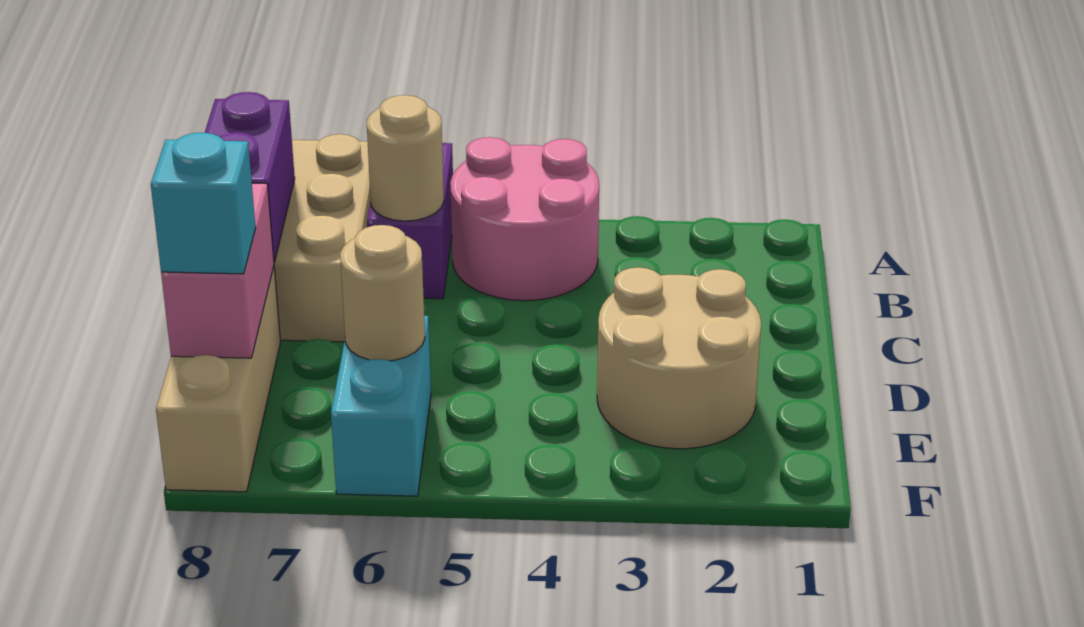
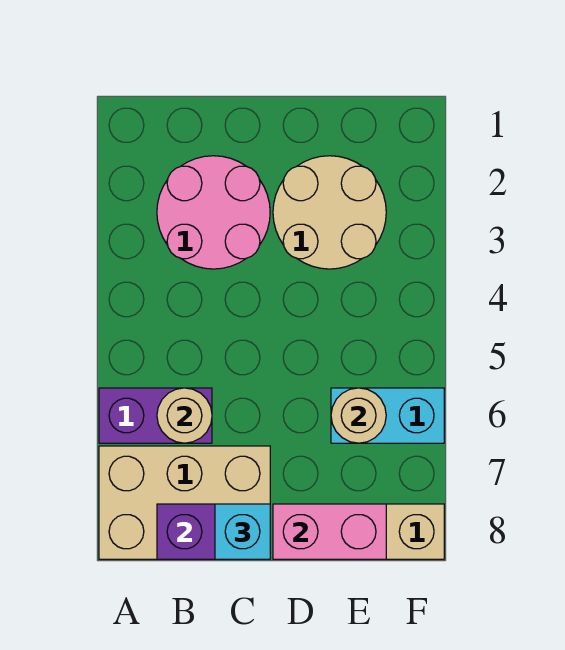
pink 2x2 round brick [450,137,599,301] -> pink 2x2 round brick moved to [157,156,270,269]
cyan 1x1 brick [151,133,256,274] -> cyan 1x1 brick moved to [215,504,270,559]

